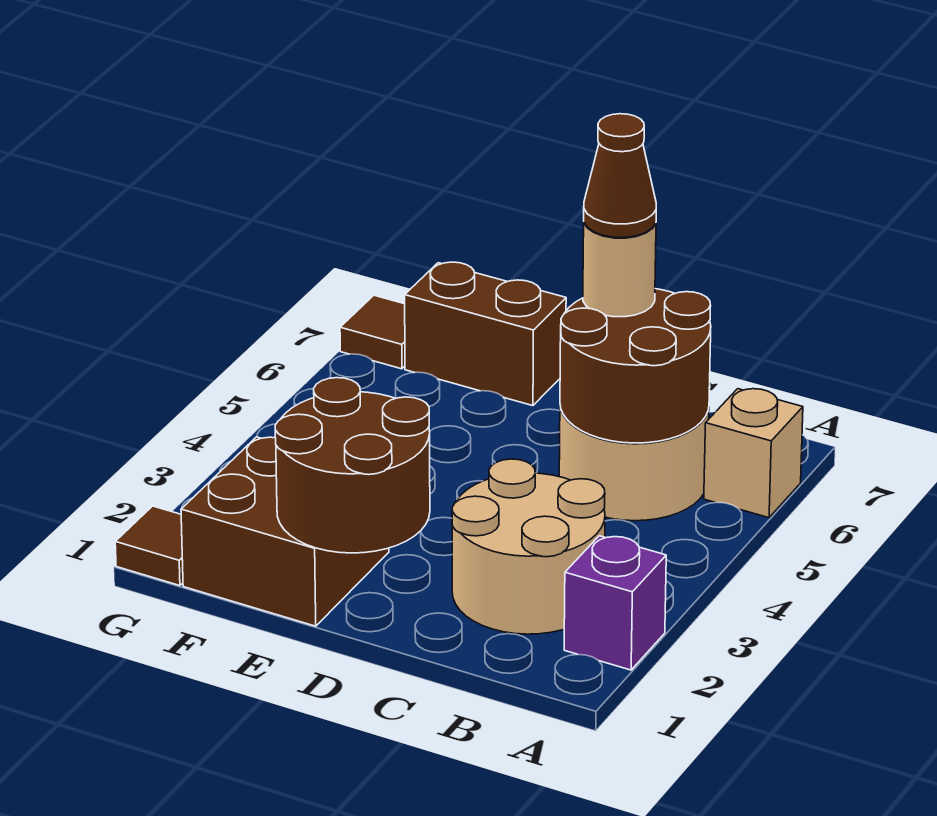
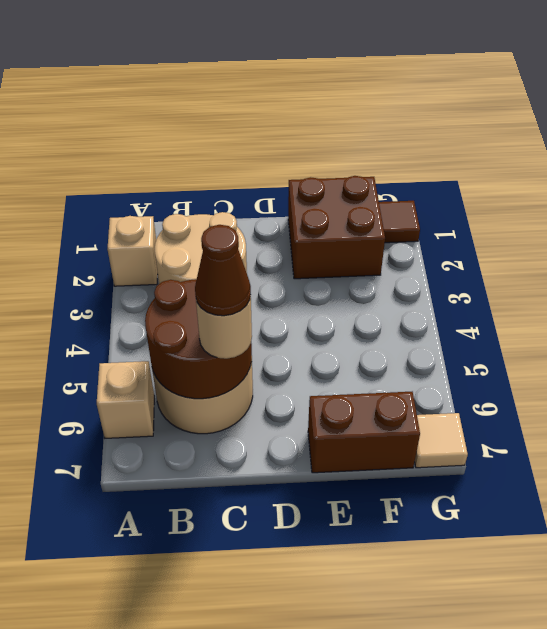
purple 1x1 brick [564,536,666,670] -> tan 1x1 brick [107,216,158,286]
brown 2x2 round brick [275,378,430,553] -> none
brown 1x1 tile [340,295,405,369] -> tan 1x1 tile [415,413,468,468]

